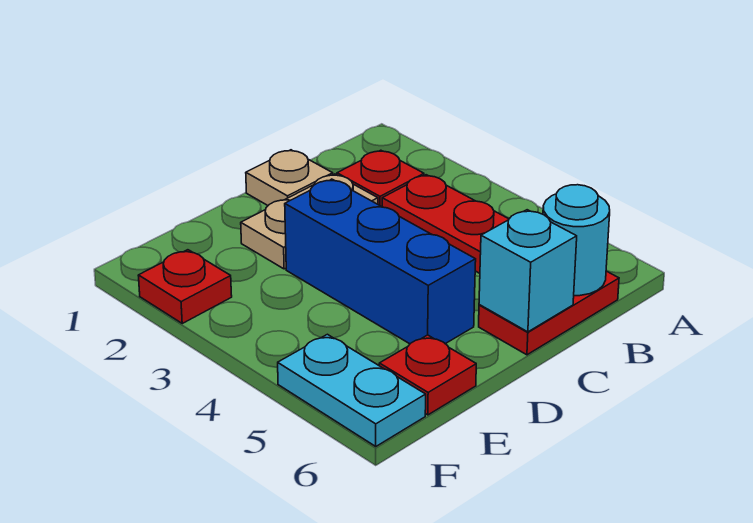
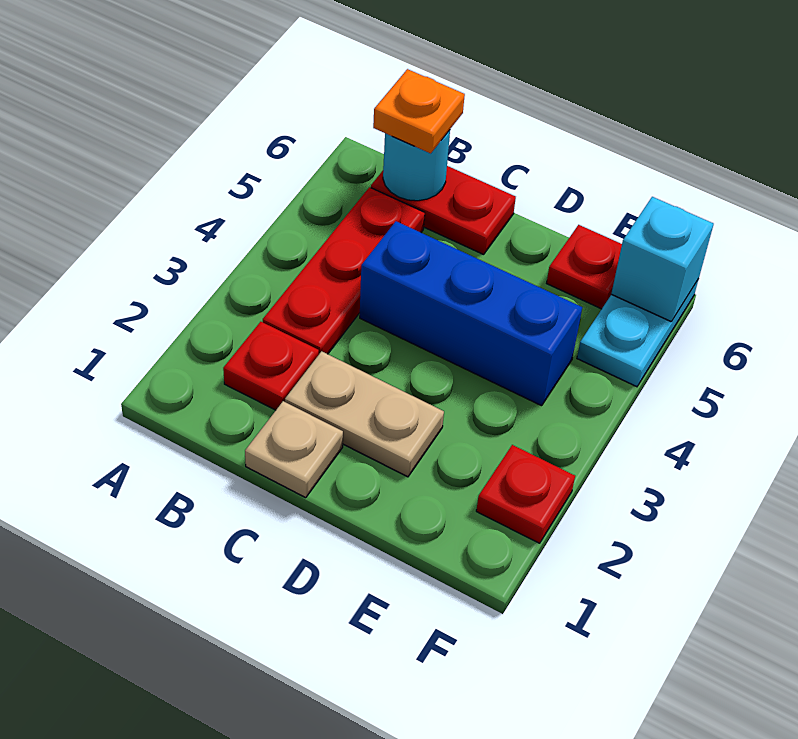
none -> orange 1x1 plate [373,69,465,153]
cyan 1x1 brick [479,210,577,332] -> cyan 1x1 brick moved to [611,197,713,322]
blue 1x3 brick [285,179,476,344] -> blue 1x3 brick turned to [360,221,582,406]

